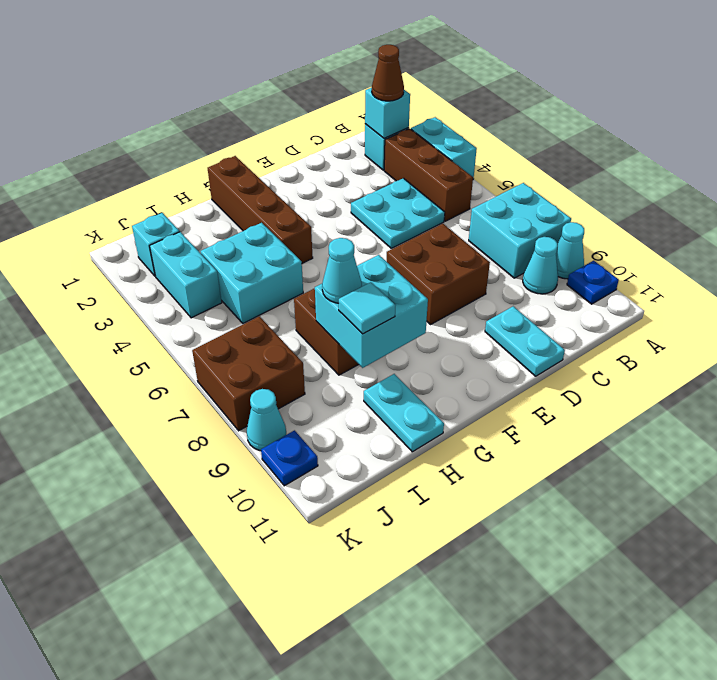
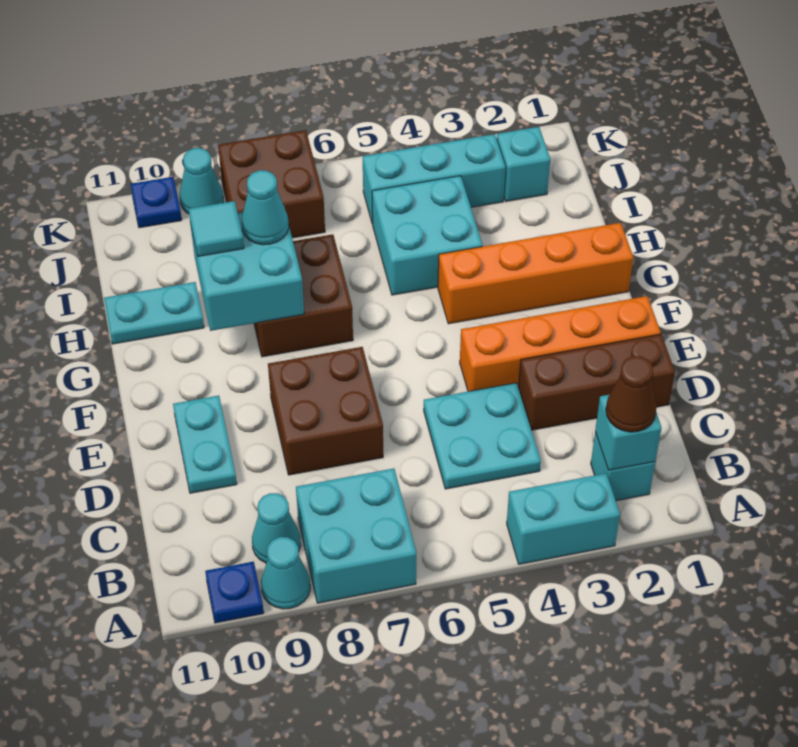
brown 1x3 brick [384,129,473,221] -> brown 1x3 brick moved to [518,334,675,430]
cyan 1x2 plate [485,306,565,376] -> cyan 1x2 plate turned to [173,396,237,493]
none -> orange 1x4 brick [460,296,661,391]
brown 1x4 brick [208,156,313,263] -> orange 1x4 brick [438,223,633,324]
cyan 1x2 brick [150,232,222,318] -> cyan 1x3 brick [363,134,505,224]

